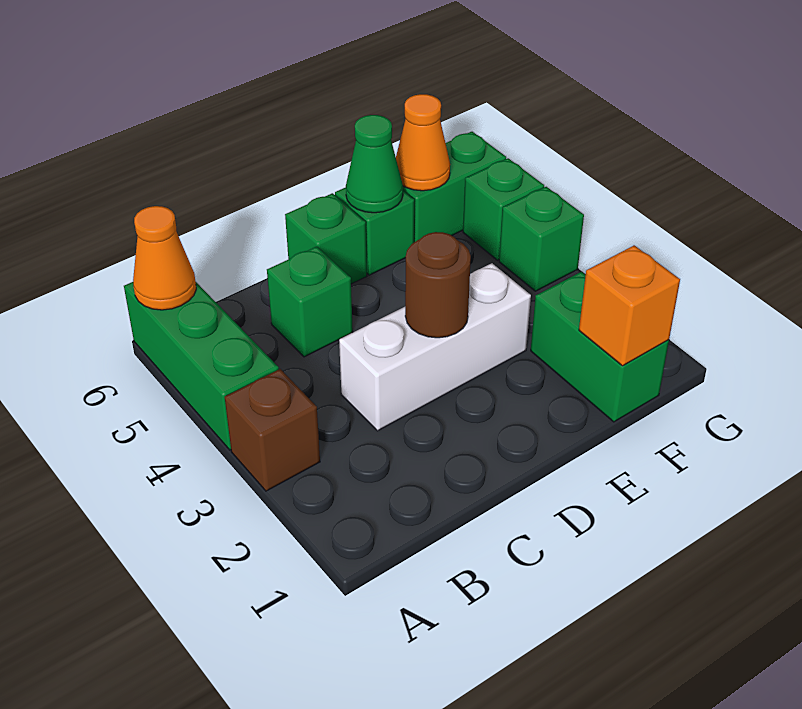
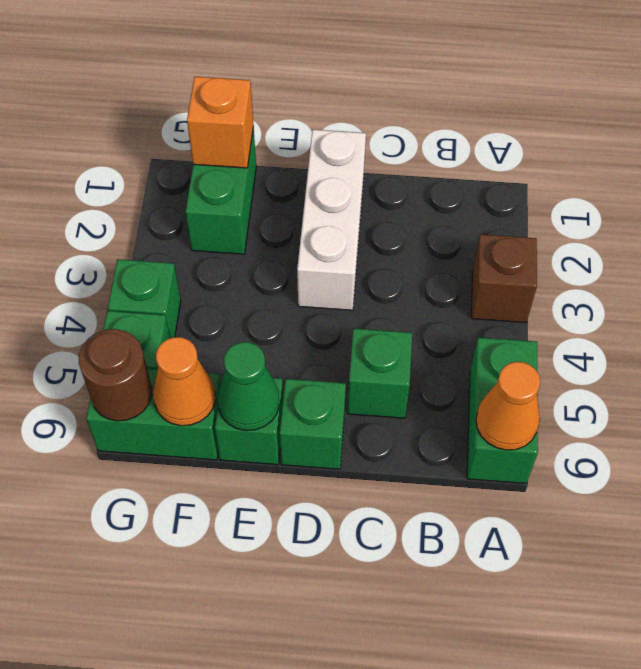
green 1x3 brick [124,282,279,450] -> green 1x2 brick [467,337,538,483]
white 1x3 brick [339,263,531,431] -> white 1x3 brick turned to [297,130,366,310]
brown 1x1 round brick [405,232,471,338] -> brown 1x1 round brick moved to [79,329,152,421]

